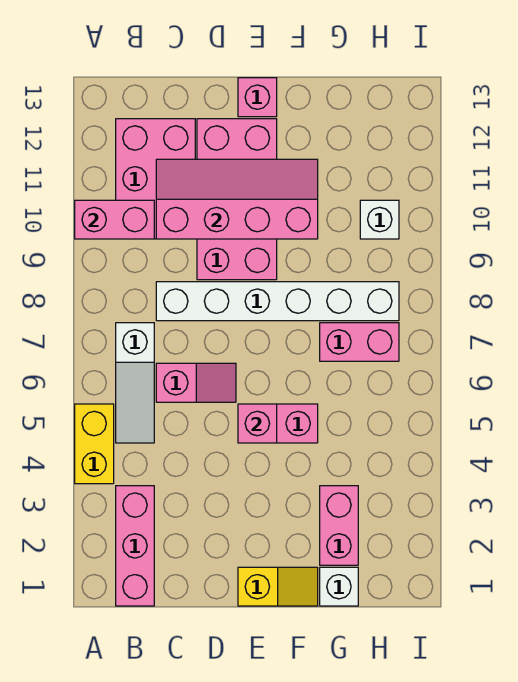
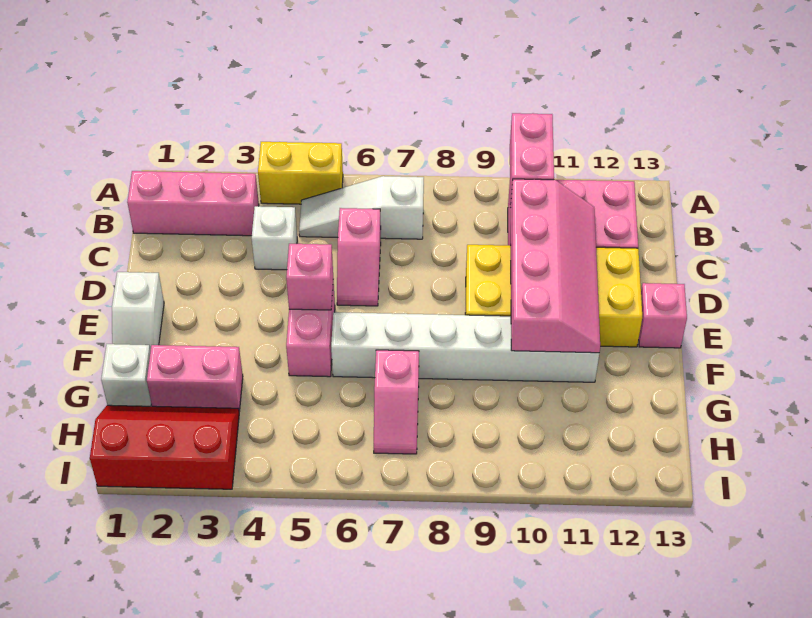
white 1x6 brick [156,282,399,321] -> white 1x6 brick turned to [331,312,599,382]
pink 2x4 brick [197,119,277,280] -> yellow 2x4 brick [465,245,642,347]
yellow 1x2 slope [238,567,318,606] -> white 1x2 slope [112,272,164,351]
pink 1x2 brick [320,323,399,361] -> pink 1x2 slope [374,350,419,454]
none -> red 2x3 slope [90,405,239,489]
white 1x1 brick [360,200,399,239] -> white 1x1 brick moved to [252,206,297,270]

